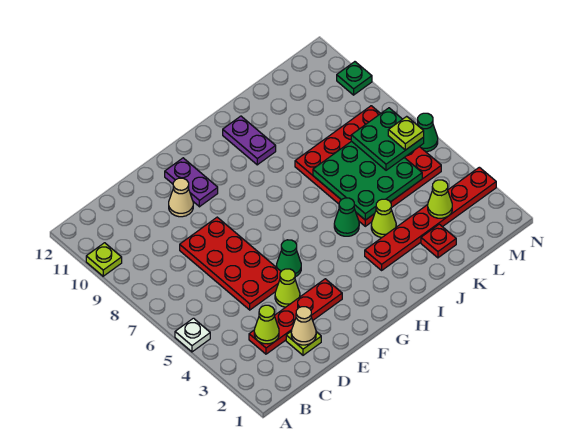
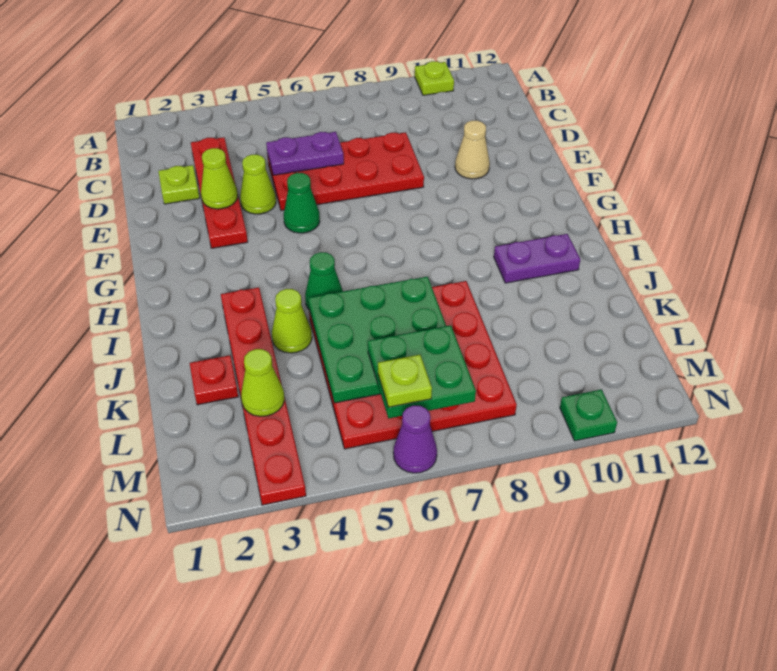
white 1x1 plate [175,318,210,352] -> none
lime 1x1 cone [254,305,279,344] -> lime 1x1 cone moved to [201,148,238,209]
tan 1x1 cone [291,307,316,345] -> none
purple 1x2 plate [165,158,218,207] -> purple 1x2 plate moved to [266,132,344,175]
green 1x1 cone [417,113,438,152] -> purple 1x1 cone [393,406,437,473]

